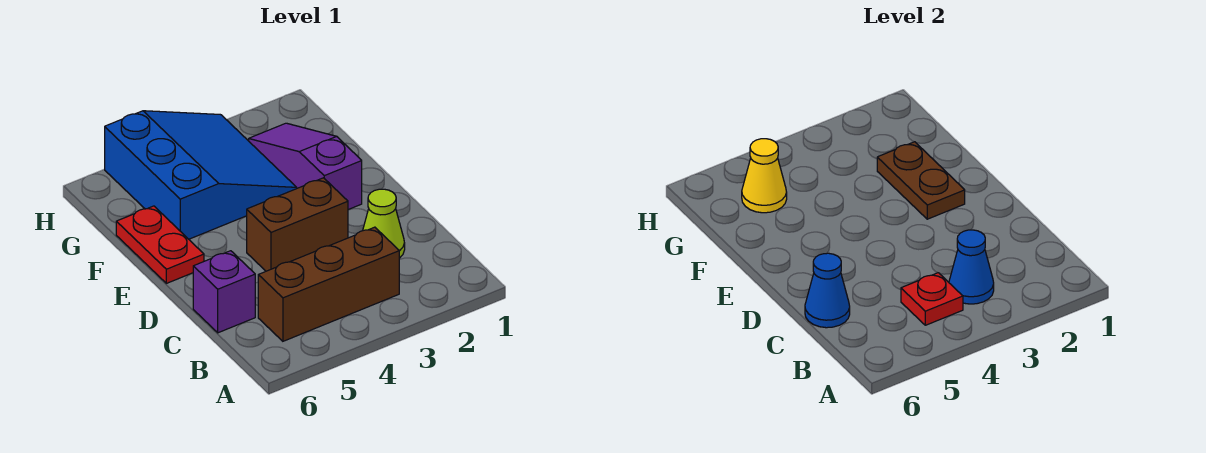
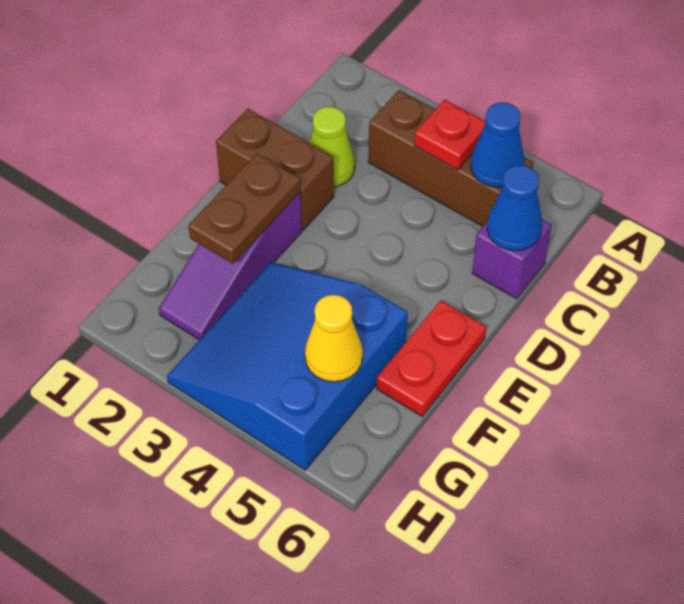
blue 1x1 cone [949,230,994,304] -> blue 1x1 cone moved to [471,102,525,187]
brown 1x2 brick [247,178,348,271] -> brown 1x2 brick moved to [216,109,334,230]

